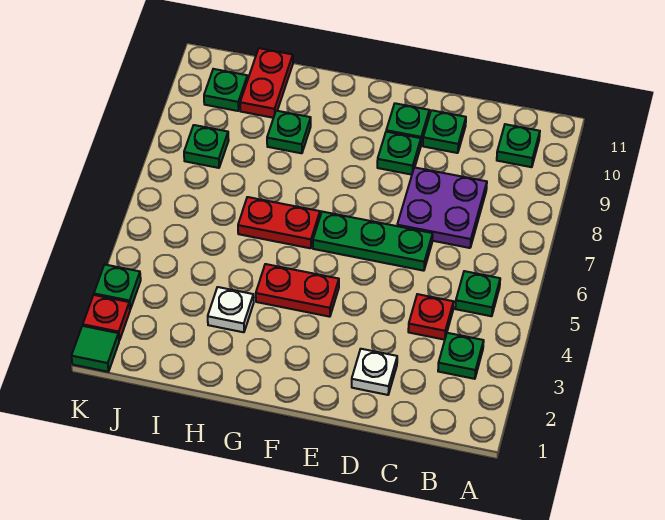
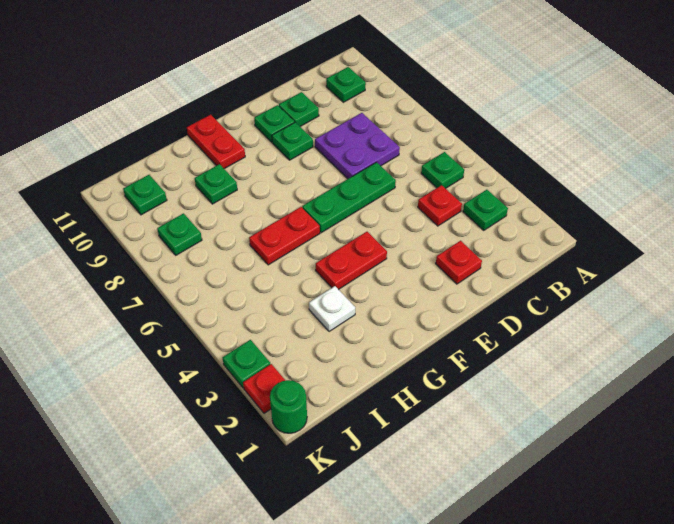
white 1x1 plate [352,349,397,395] -> red 1x1 plate [436,241,482,284]
red 1x2 plate [240,48,293,118] -> red 1x2 plate moved to [187,115,245,169]
green 1x1 tile [71,326,119,372] -> green 1x1 round brick [270,380,307,433]

